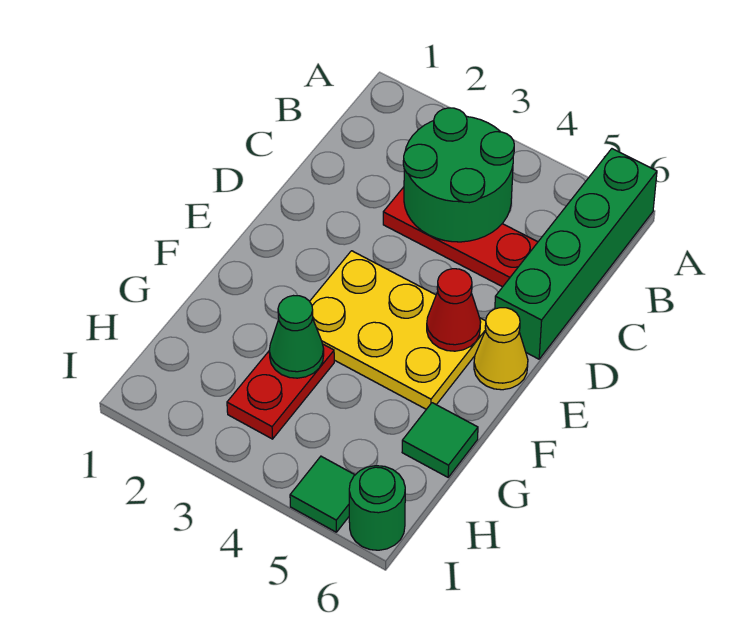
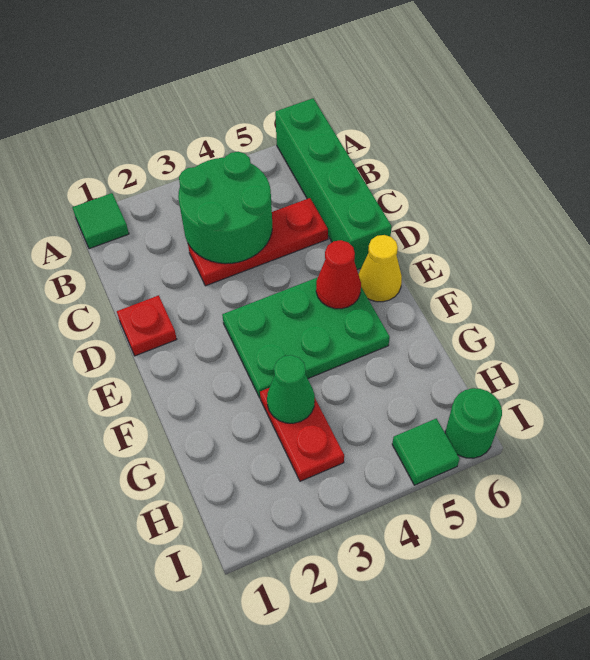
none -> red 1x1 plate [117,295,177,356]
yellow 2x3 plate [310,251,486,409] -> green 2x3 plate [222,277,390,398]
green 1x1 tile [402,403,478,477] -> green 1x1 tile moved to [72,193,129,249]

